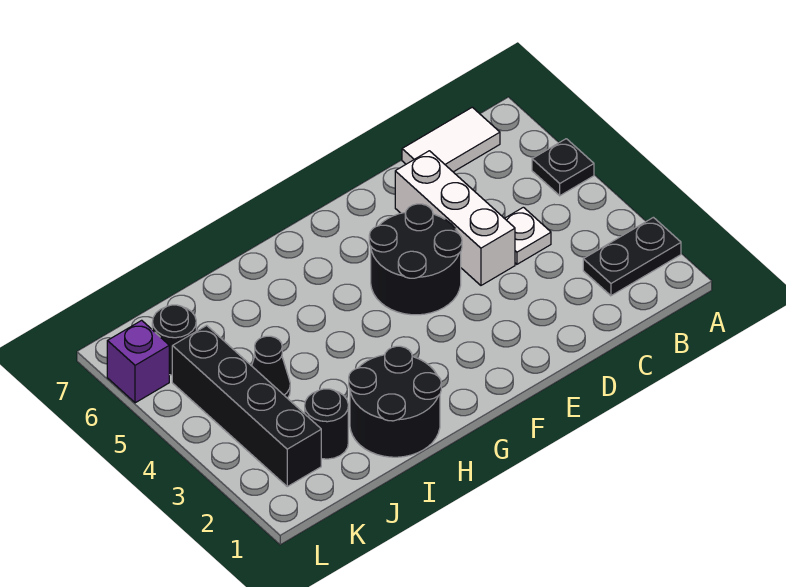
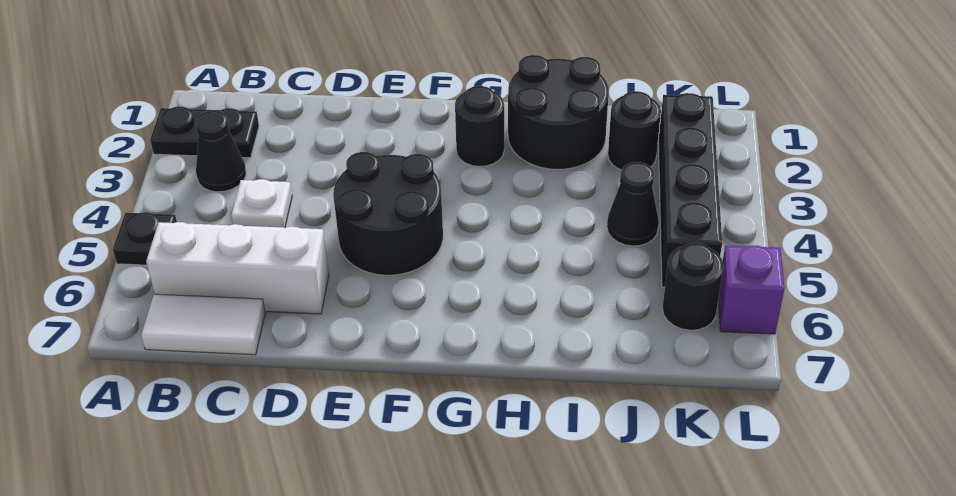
none -> black 1x1 cone [195,111,246,192]
white 1x3 brick [395,151,515,285] -> white 1x3 brick turned to [146,222,329,314]
none -> black 1x1 round brick [455,86,504,167]

